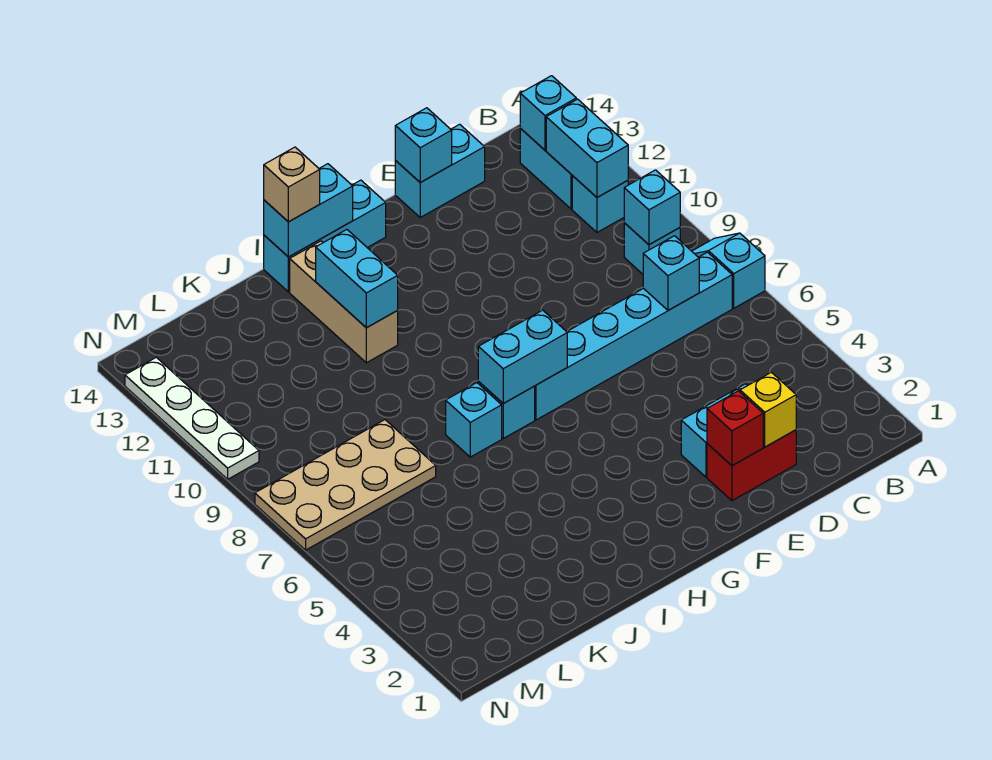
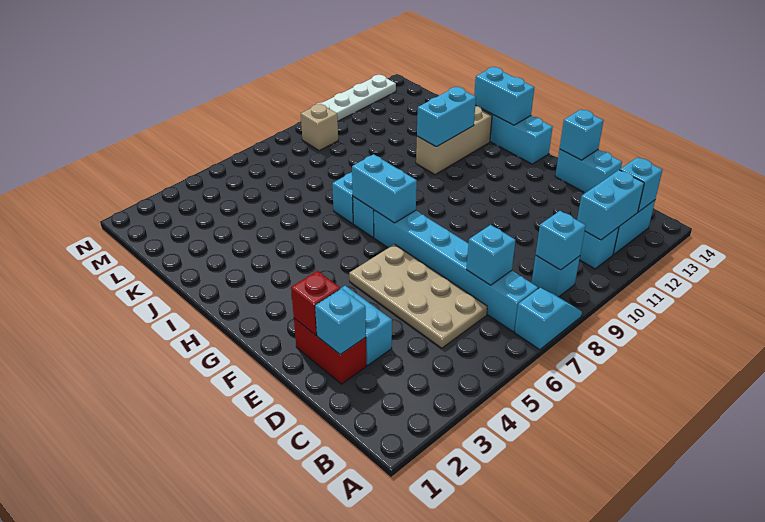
yellow 1x1 brick [740,372,796,447] -> cyan 1x1 brick [315,289,366,355]
tan 1x1 brick [264,147,320,222] -> tan 1x1 brick moved to [301,104,338,151]
tan 2x4 plate [255,420,436,550] -> tan 2x4 plate moved to [349,244,487,348]

